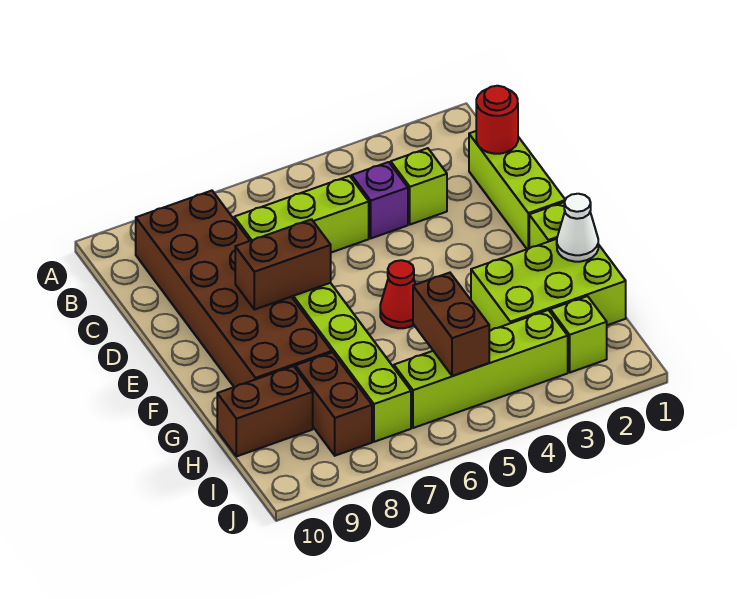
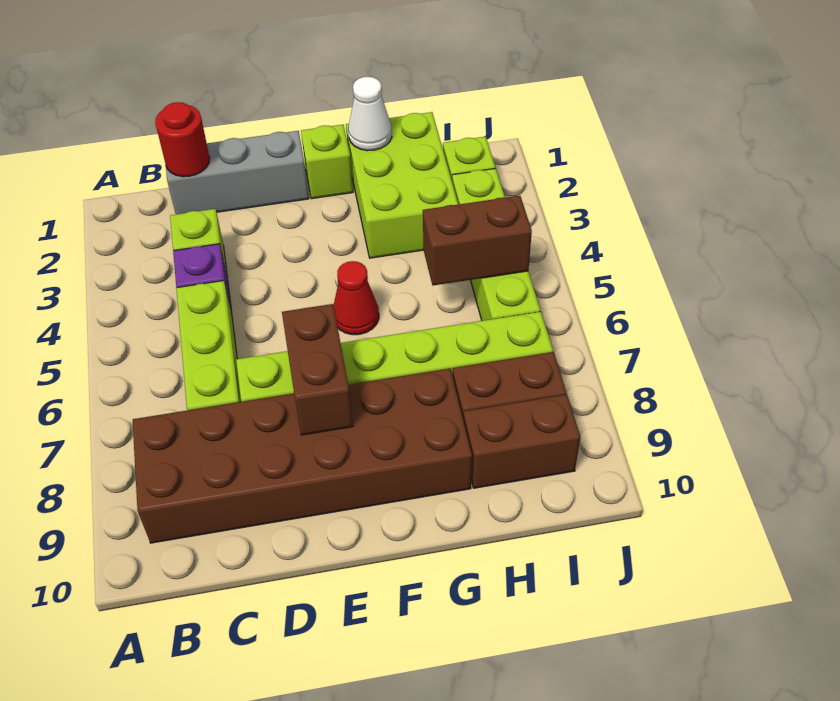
lime 1x3 brick [469,131,565,249] -> grey 1x3 brick [166,131,309,214]
brown 1x2 brick [217,366,313,456] -> brown 1x2 brick turned to [464,394,580,488]

